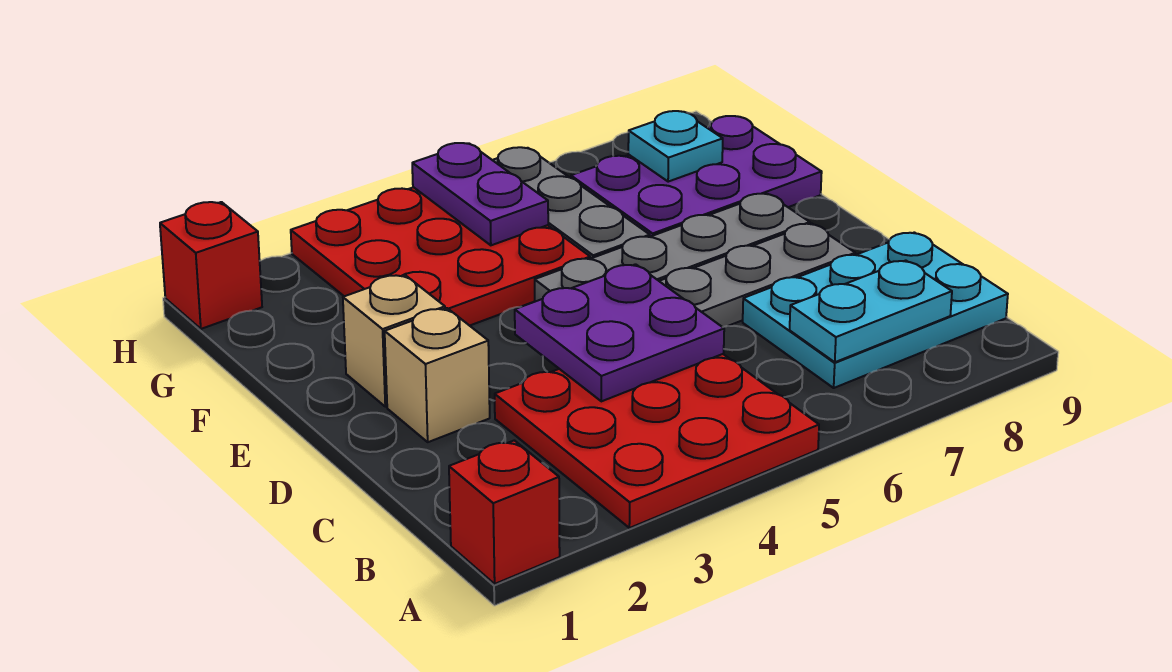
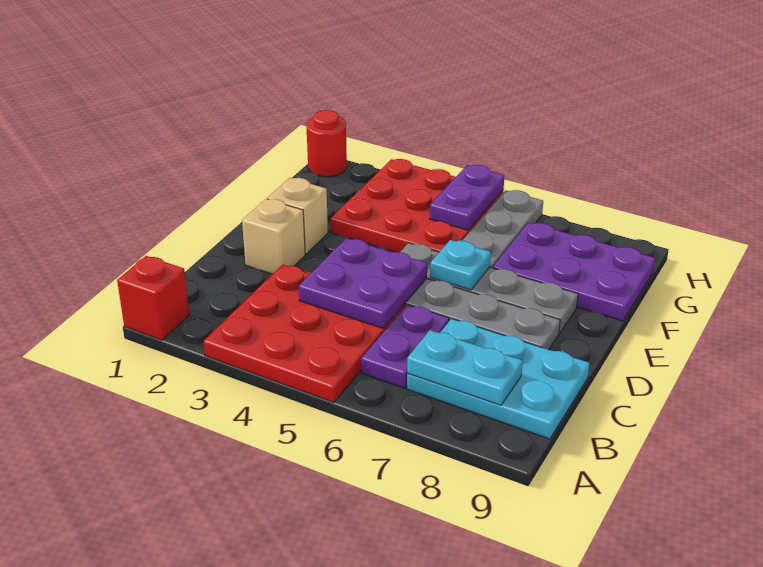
none -> purple 1x2 plate [361,305,449,388]
cyan 1x1 plate [628,111,723,182] -> cyan 1x1 plate moved to [430,240,491,290]
red 1x1 brick [160,202,262,329] -> red 1x1 round brick [306,110,347,177]

